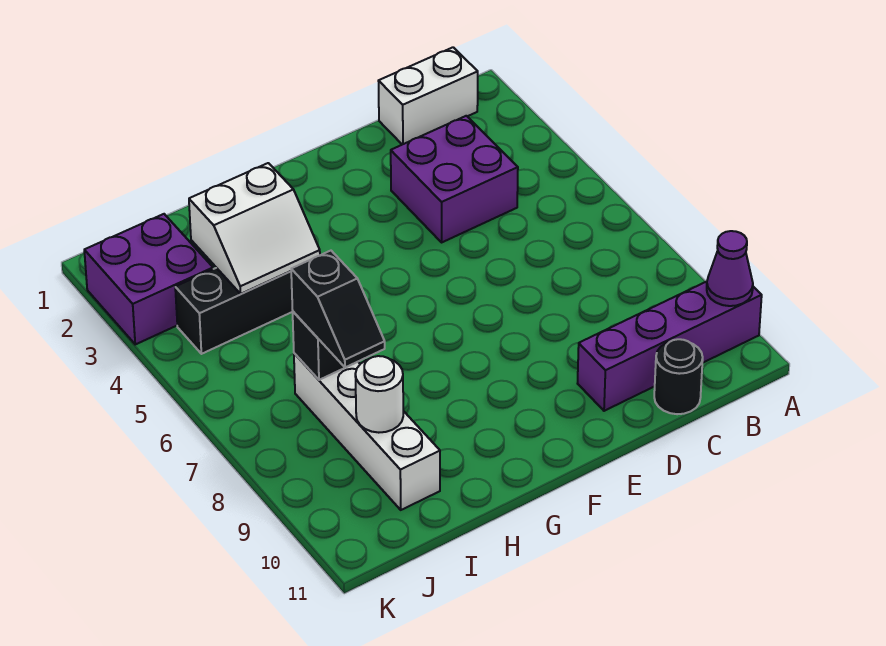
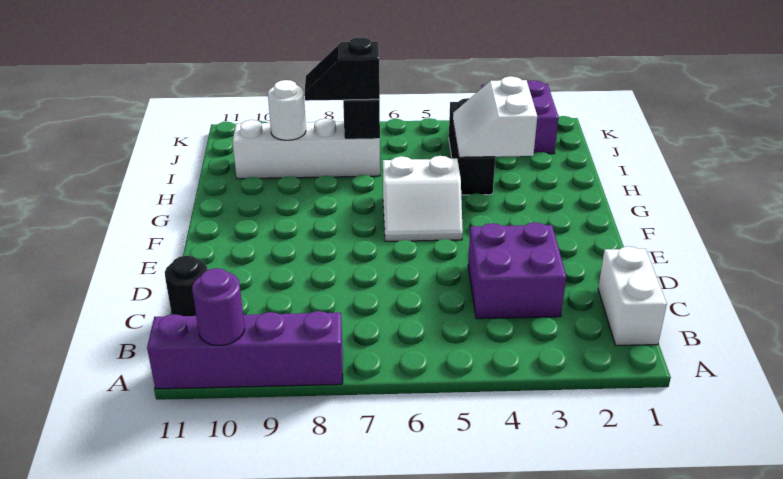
purple 1x4 brick [578,282,762,411] -> purple 1x4 brick turned to [147,311,343,389]
purple 1x1 cone [707,231,753,306] -> purple 1x1 round brick [192,268,245,345]
none -> white 2x2 slope [383,156,463,241]

